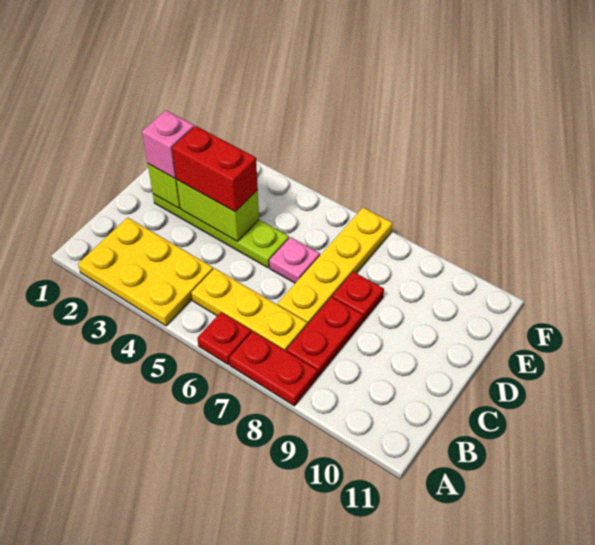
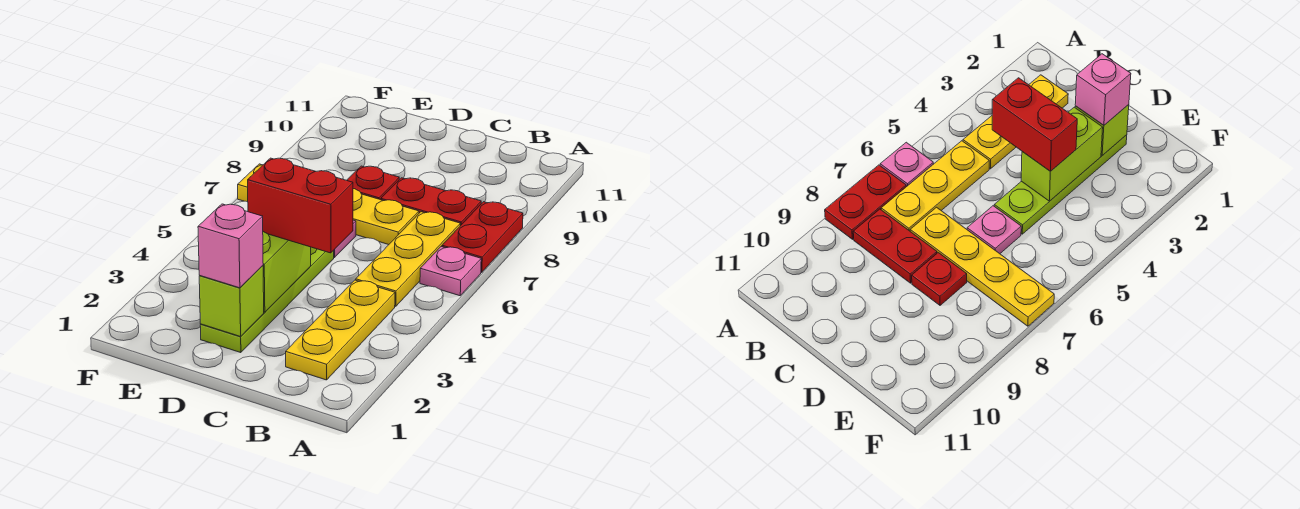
yellow 2x3 plate [78,217,213,326] -> yellow 1x3 plate [286,280,395,380]
red 1x1 plate [197,312,251,365] -> pink 1x1 plate [420,247,481,296]
red 1x2 brick [172,126,258,212] -> red 1x2 brick turned to [248,158,353,253]

